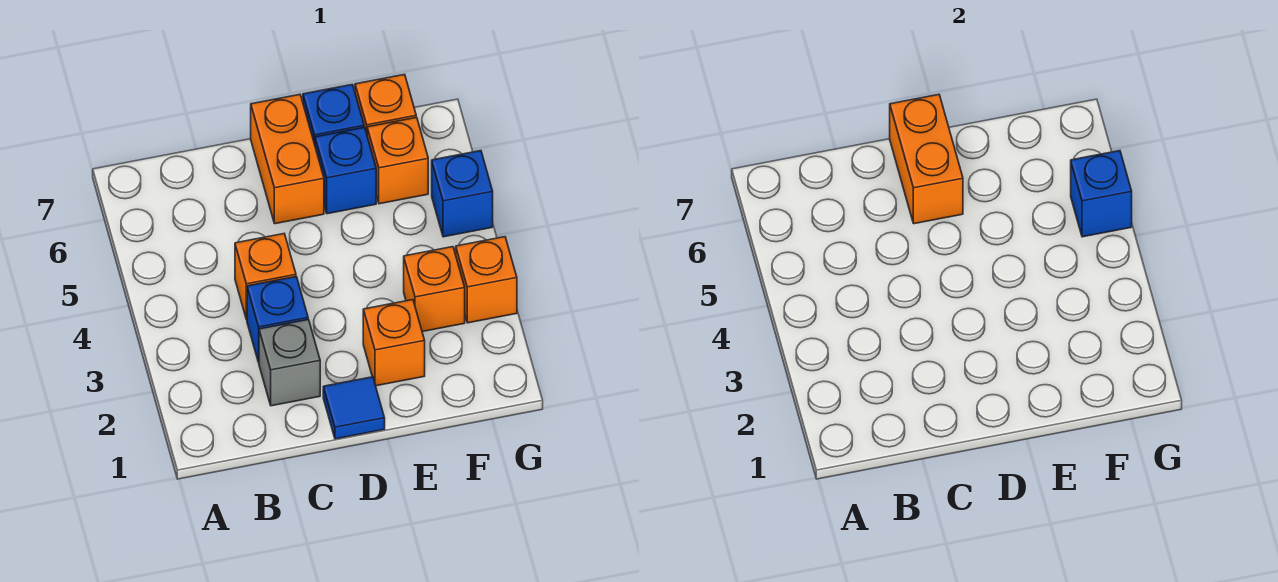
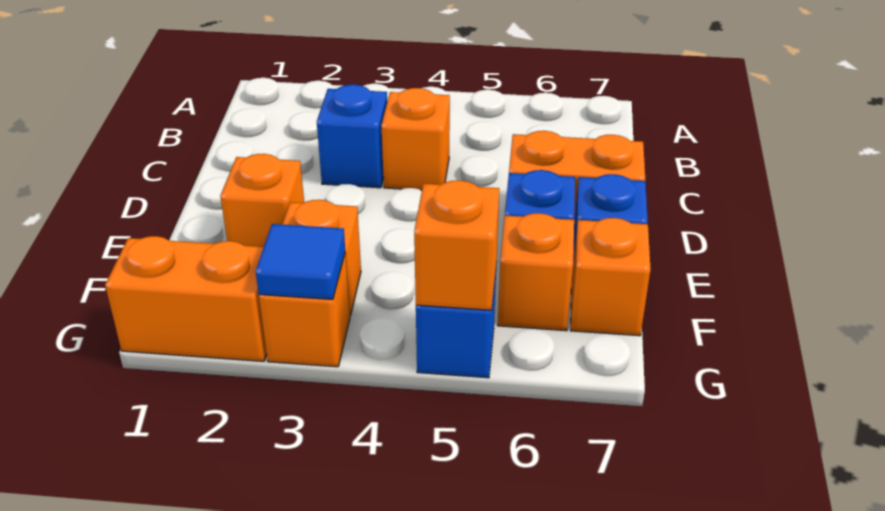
grey 1x1 brick [259,320,320,406] -> none
blue 1x1 tile [323,377,385,439] -> blue 1x1 tile moved to [256,224,345,299]
orange 1x2 brick [890,95,963,224] -> orange 1x2 brick moved to [105,236,267,361]
blue 1x1 brick [1071,151,1132,237] -> orange 1x1 brick [414,180,499,310]

